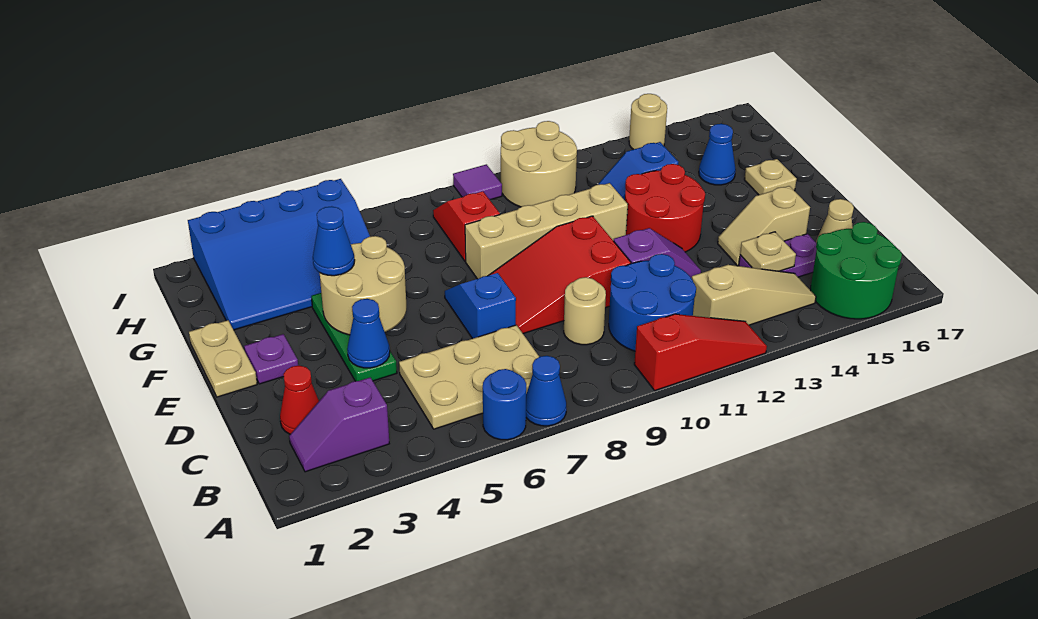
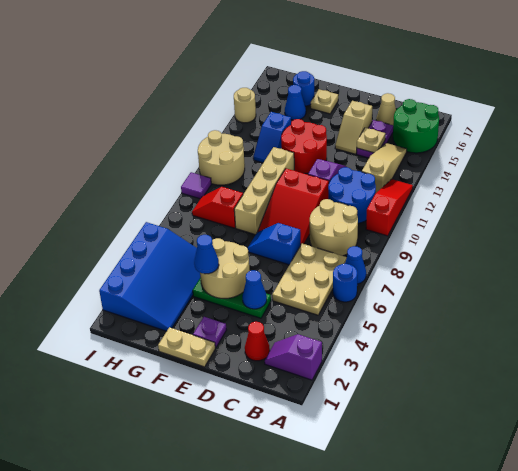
purple 1x2 slope [289,377,389,472] -> purple 1x2 slope turned to [265,334,322,380]
tan 1x1 round brick [564,277,606,345] -> tan 2x2 round brick [310,199,358,256]
none -> blue 1x1 round brick [293,71,314,106]

